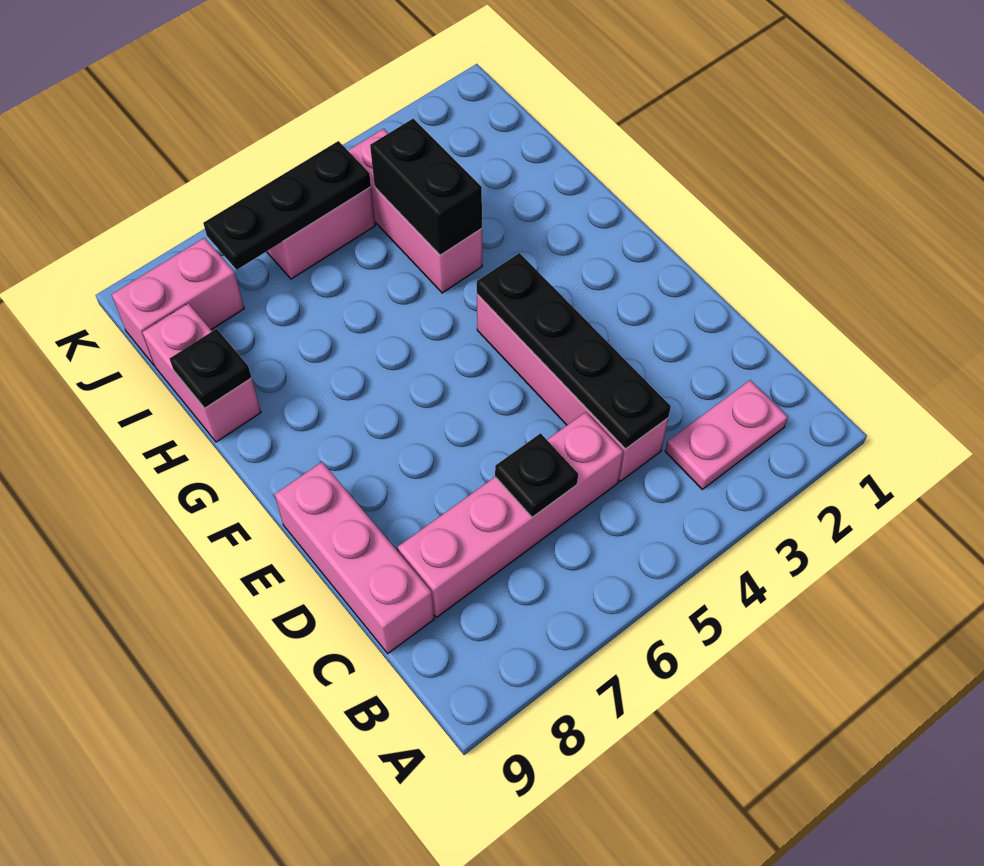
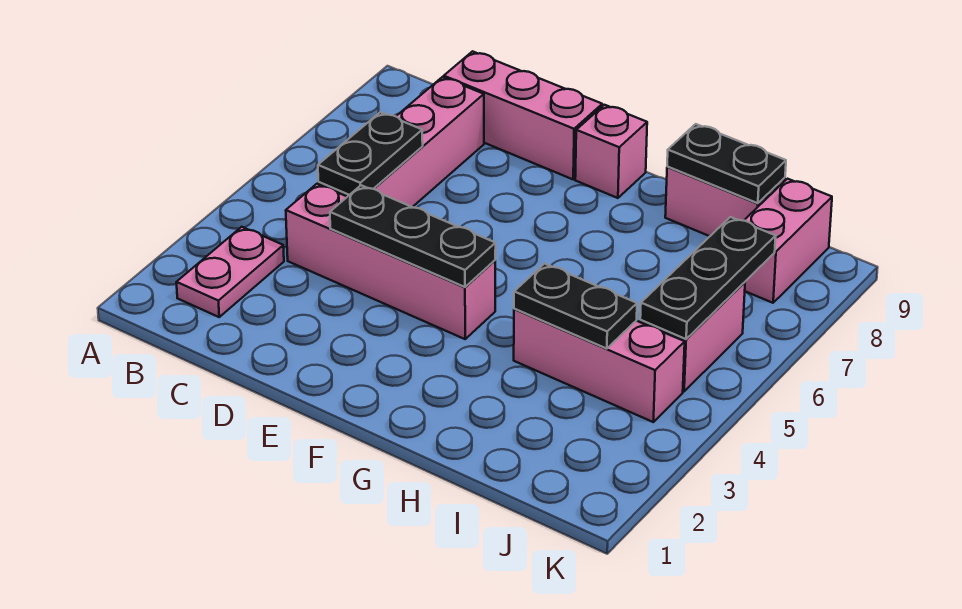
black 1x4 plate [477,253,671,449] -> black 1x3 plate [330,185,496,287]
black 1x1 plate [495,433,578,517] -> black 1x2 plate [318,112,423,195]
none -> pink 1x1 brick [575,105,647,198]
black 1x2 brick [370,119,482,255] -> black 1x2 plate [514,264,637,349]
black 1x1 plate [170,329,252,408] -> black 1x2 plate [667,124,786,203]

